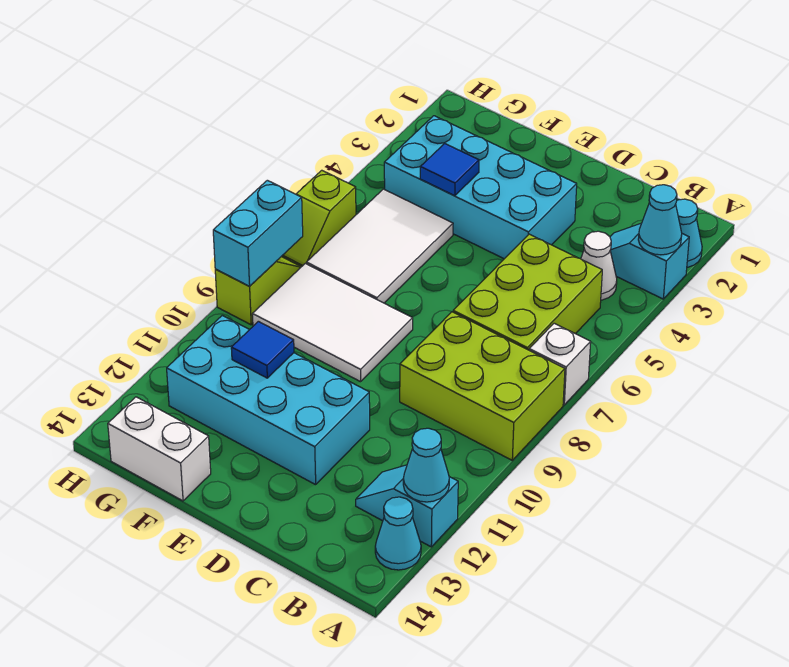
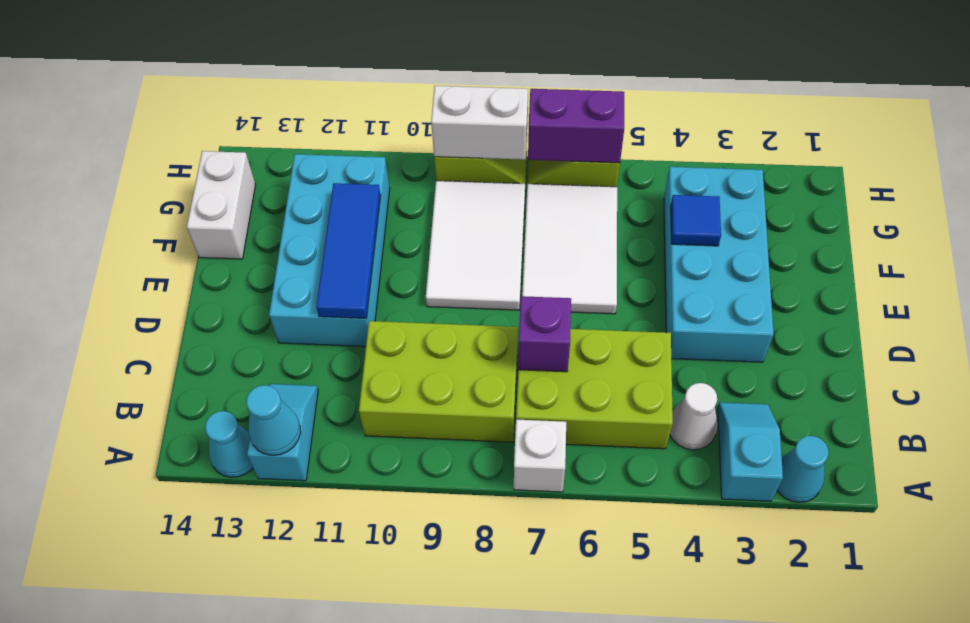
cyan 1x1 cone [638,185,682,255] -> none
lime 2x3 brick [400,312,565,460] -> lime 2x3 brick turned to [359,321,518,442]
none -> purple 1x1 brick [518,296,571,372]
white 2x3 tile [306,189,453,303] -> white 2x3 tile turned to [522,184,617,314]
blue 1x1 tile [231,321,294,378] -> blue 1x3 tile [316,183,381,319]
none -> purple 1x2 brick [528,89,624,163]
cyan 1x2 brick [213,180,303,286] -> white 1x2 brick [431,86,528,160]

